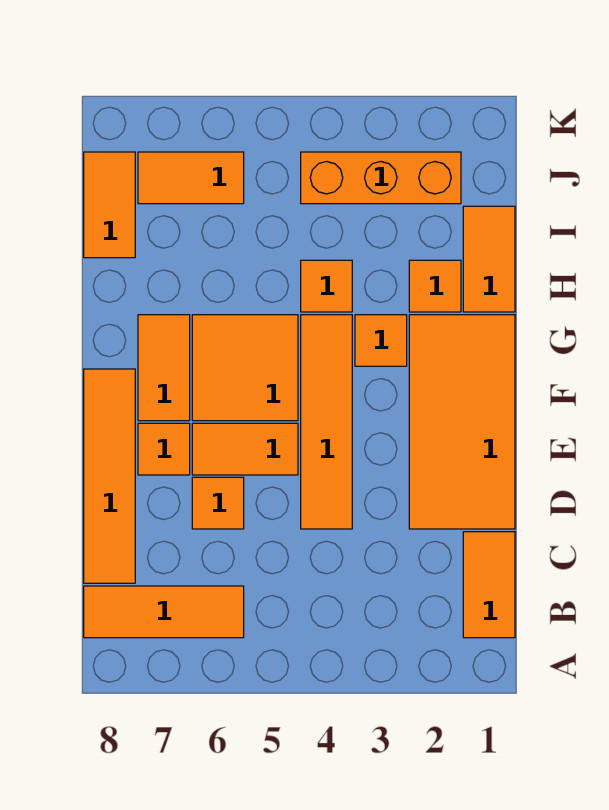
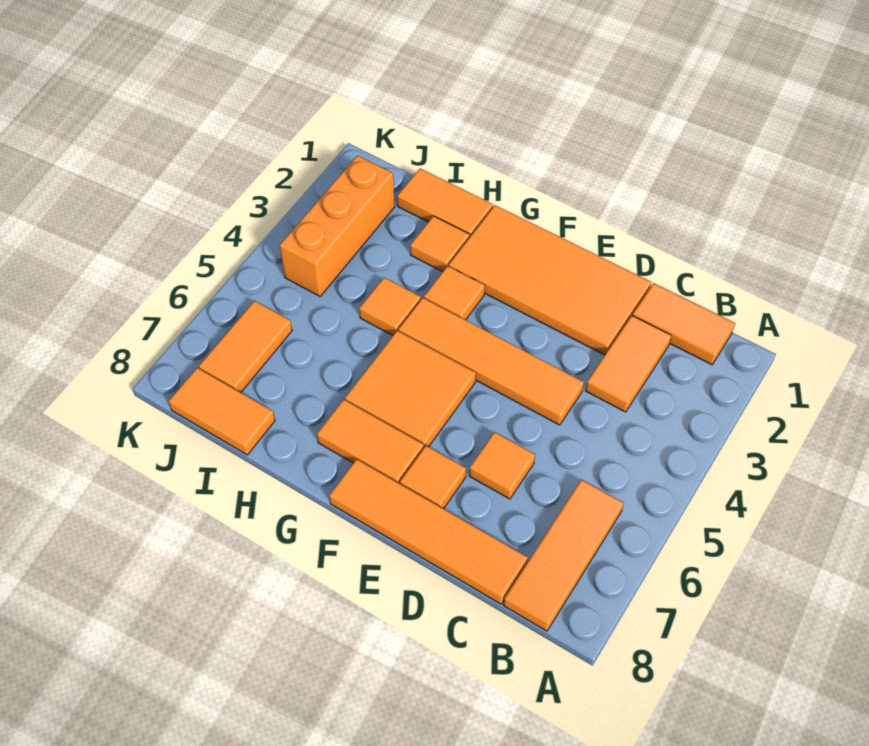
orange 1x2 tile [192,423,298,475] -> orange 1x2 tile moved to [585,316,672,412]

